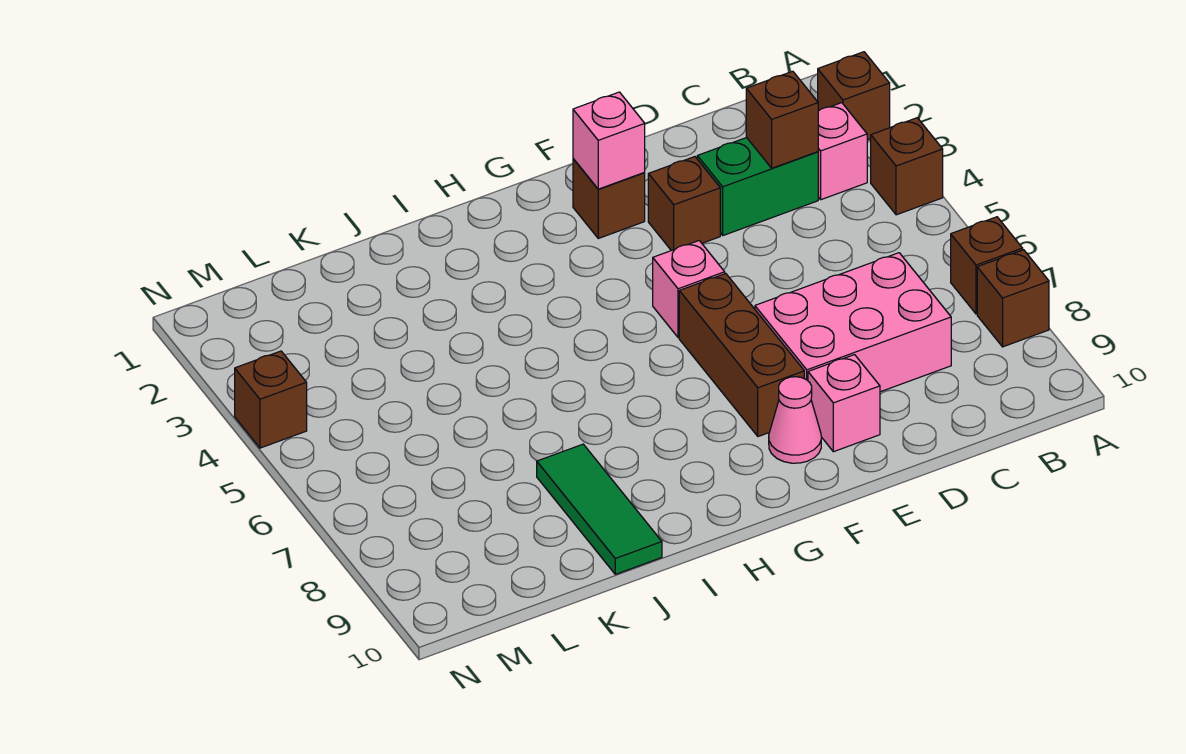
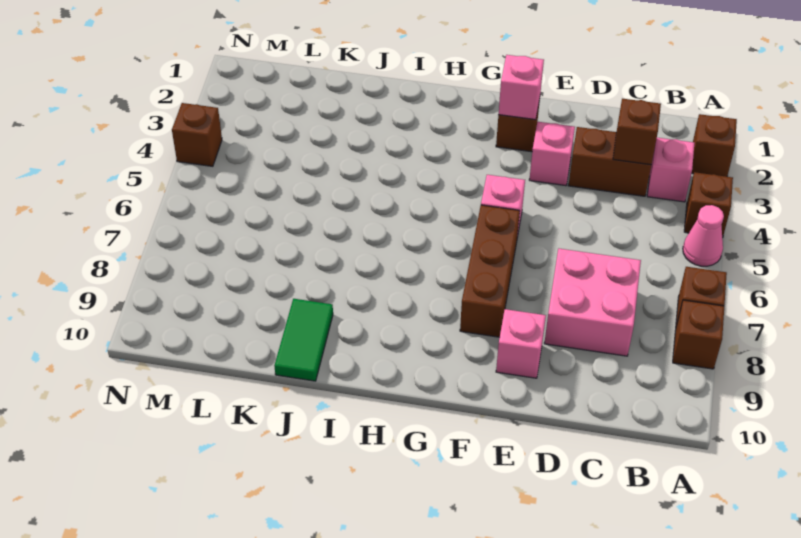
green 1x2 brick [697,138,818,235] -> brown 1x2 brick [568,127,651,196]
pink 2x3 brick [755,253,951,392] -> pink 2x2 brick [544,249,641,356]
brown 1x1 brick [648,157,720,251] -> pink 1x1 brick [529,122,575,186]
pink 1x1 cone [769,377,821,463] -> pink 1x1 cone moved to [683,205,724,266]
green 1x3 tile [537,444,662,574] -> green 1x2 tile [274,299,333,381]

